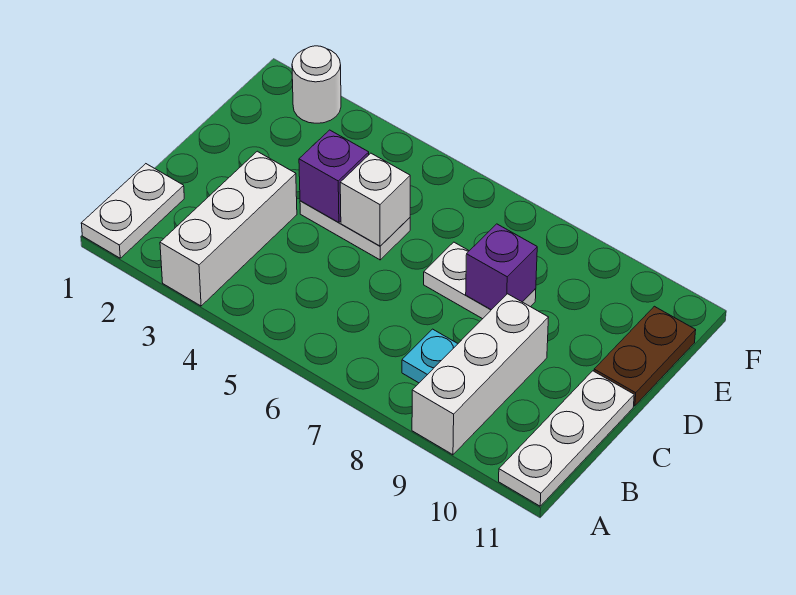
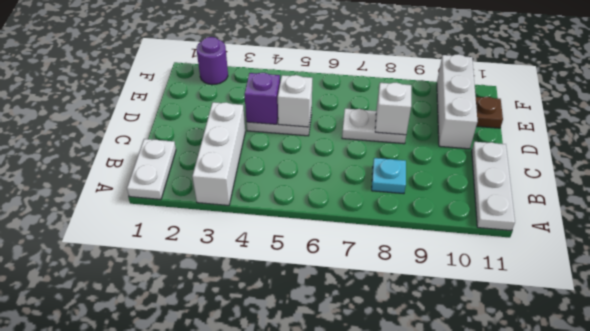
white 1x3 brick [412,294,549,455] -> white 1x3 brick moved to [437,54,478,149]
purple 1x1 brick [466,224,537,310] -> white 1x1 brick [375,83,411,135]
brown 1x2 plate [594,306,696,406] -> brown 1x1 plate [476,97,503,128]
white 1x1 round brick [292,46,341,123] -> purple 1x1 round brick [197,37,228,85]

